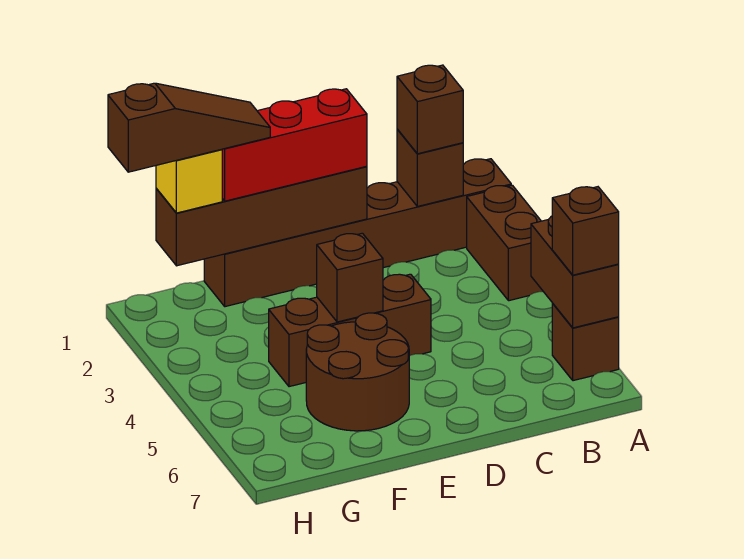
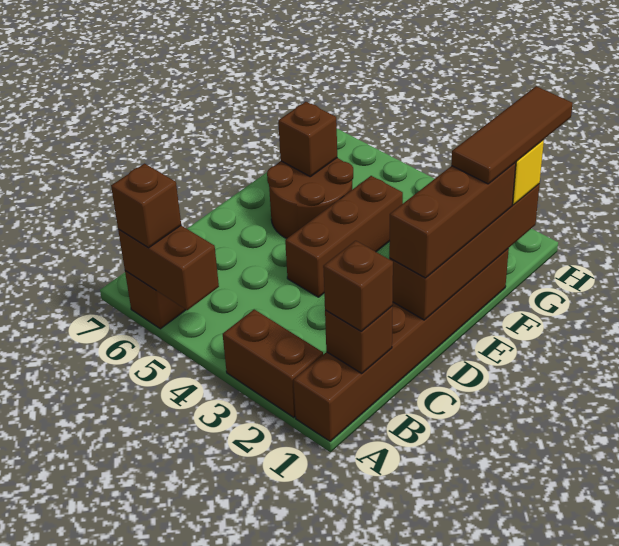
red 1x3 brick [222,89,367,201] -> brown 1x3 brick [389,162,516,278]
brown 1x1 brick [317,233,383,322] -> brown 1x1 brick moved to [278,102,337,177]
brown 1x3 slope [108,83,270,172] -> brown 1x3 tile [451,86,573,184]

